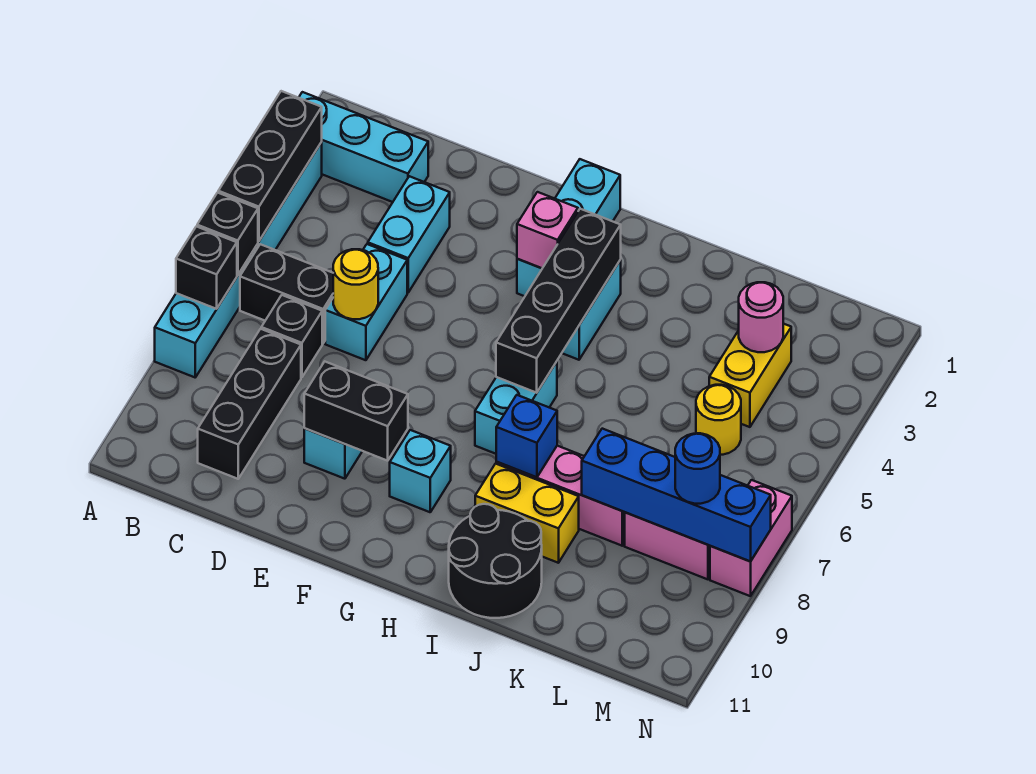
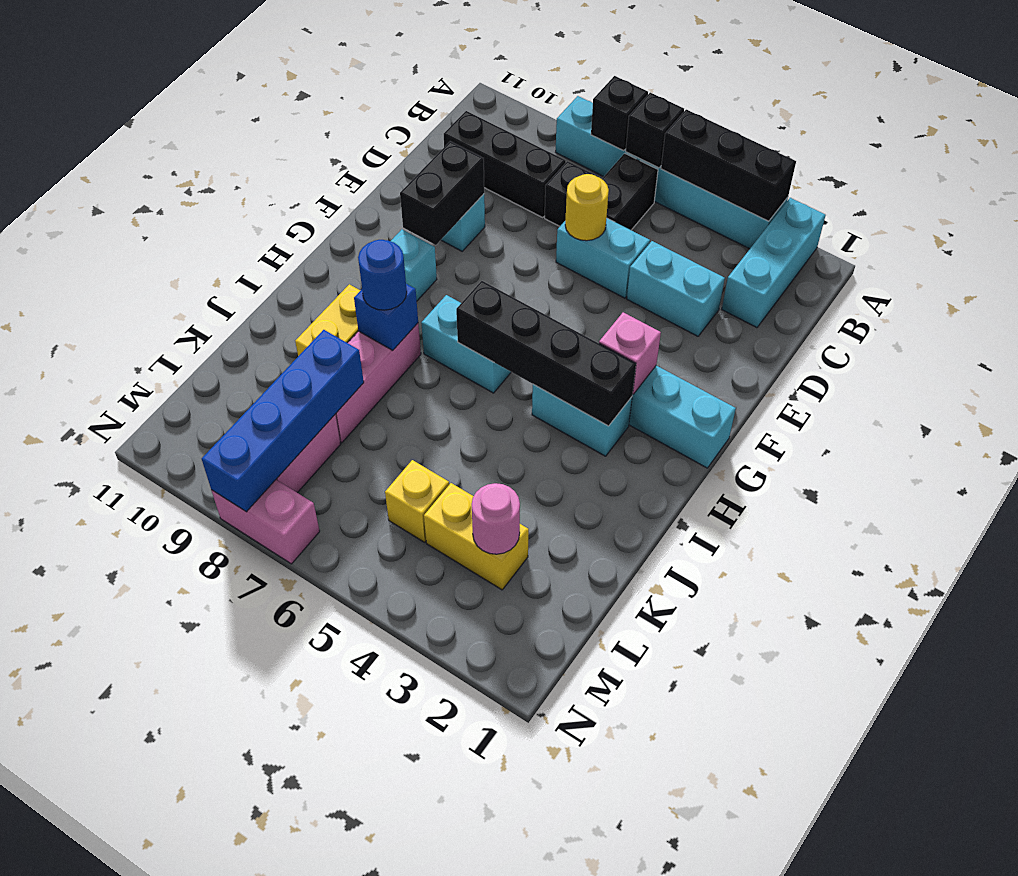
black 2x2 round brick [449,504,542,618] -> none
yellow 1x1 round brick [696,385,741,455] -> yellow 1x1 brick [385,460,449,542]
blue 1x1 round brick [675,433,720,504] -> blue 1x1 round brick moved to [358,240,407,310]

